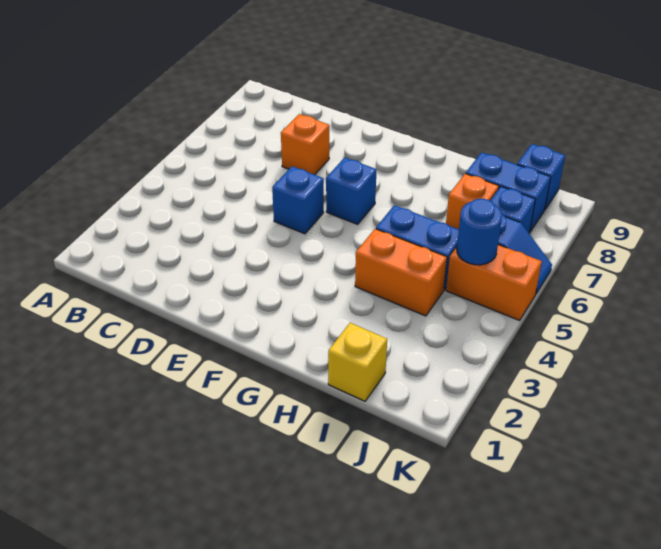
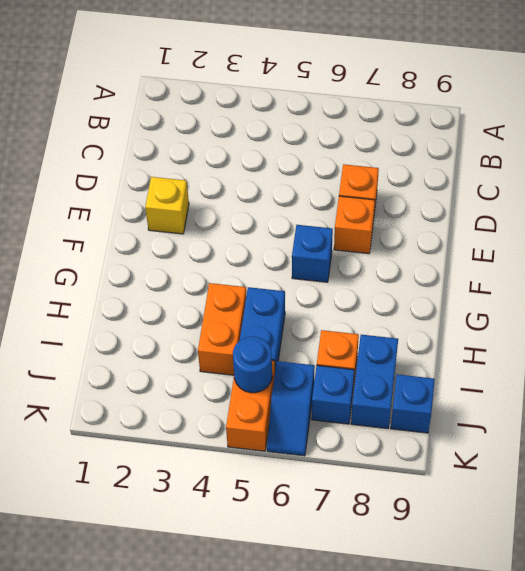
blue 1x1 brick [272,166,324,234] -> none
none -> orange 1x1 brick [334,196,375,254]
yellow 1x1 brick [328,323,387,401] -> yellow 1x1 brick moved to [145,177,189,234]

